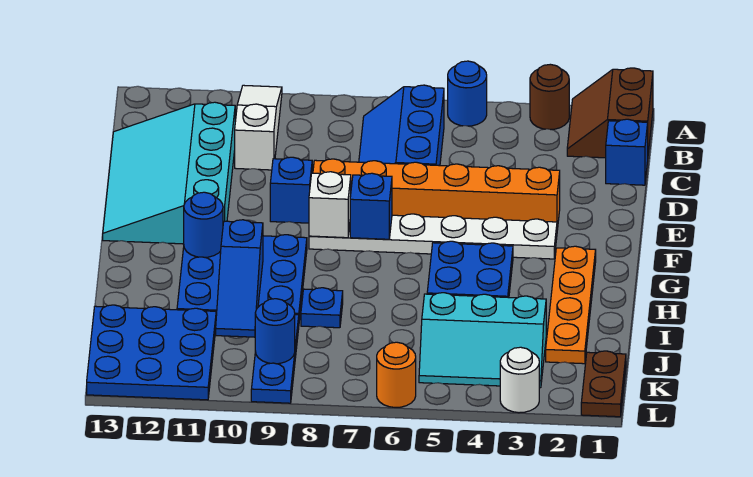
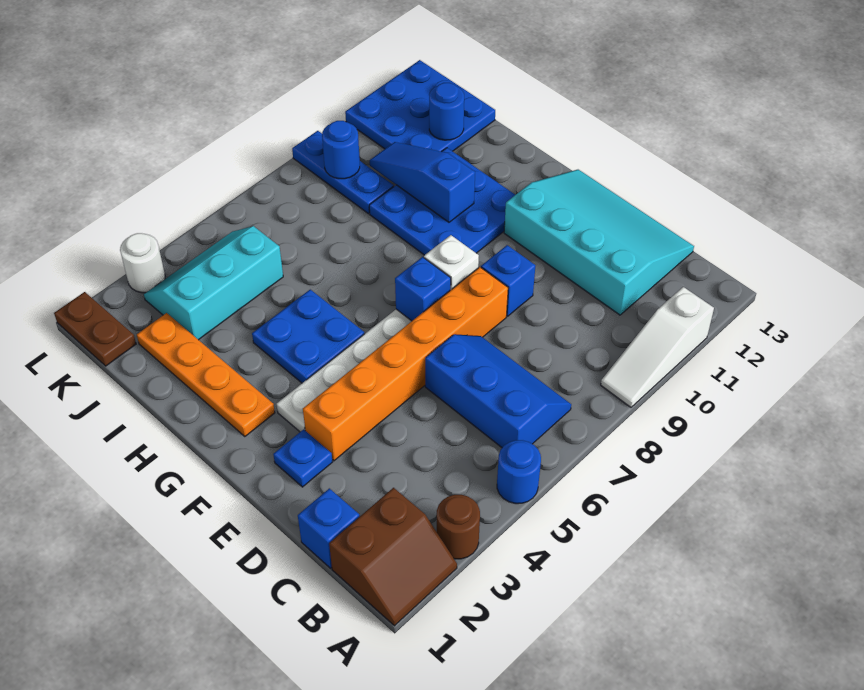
brown 2x2 slope [567,68,653,158] -> brown 2x2 slope turned to [329,488,457,626]
white 1x3 slope [235,85,282,170] -> white 1x3 slope turned to [601,287,714,407]
blue 1x1 round brick [184,192,223,257] -> blue 1x1 round brick moved to [429,83,464,140]
blue 1x1 plate [301,288,343,328] -> blue 1x1 plate moved to [273,429,332,487]
orange 1x1 round brick [377,342,416,407] -> none

